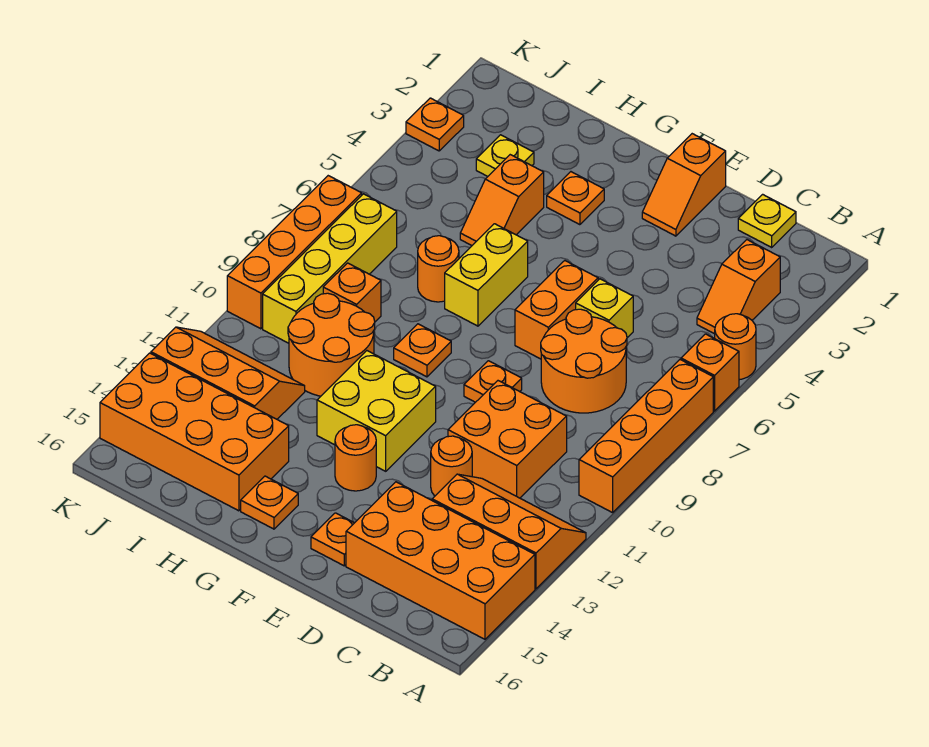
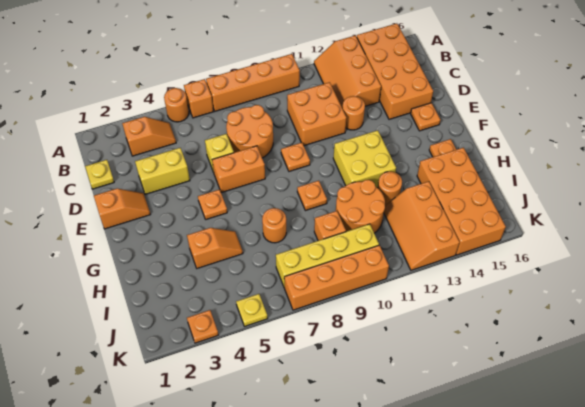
orange 1x1 round brick [335,425,376,491] -> orange 1x1 round brick moved to [378,171,402,205]
orange 1x1 plate [547,172,604,225] -> orange 1x1 plate moved to [198,189,227,219]
yellow 1x2 brick [445,224,528,326] -> yellow 1x2 brick moved to [135,148,190,194]
yellow 1x1 plate [476,135,534,176] -> yellow 1x1 plate moved to [236,294,268,327]

